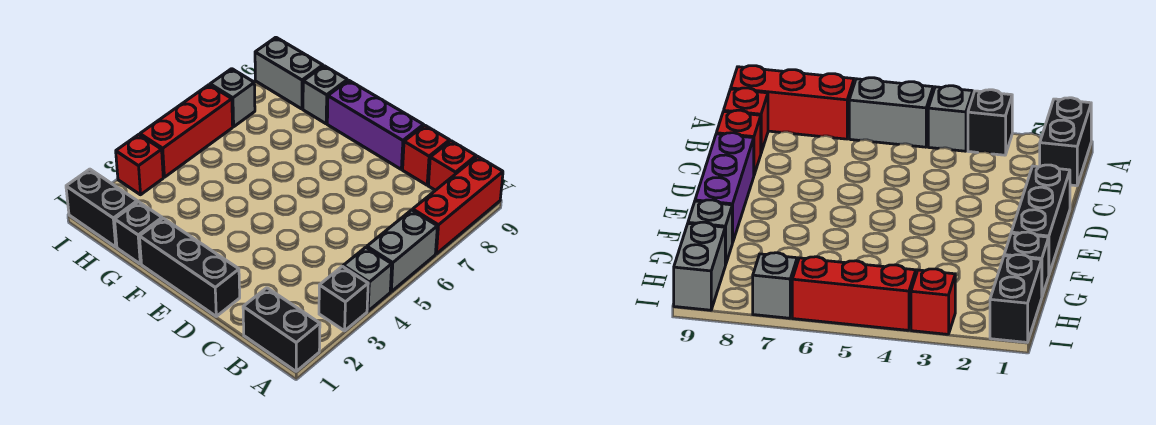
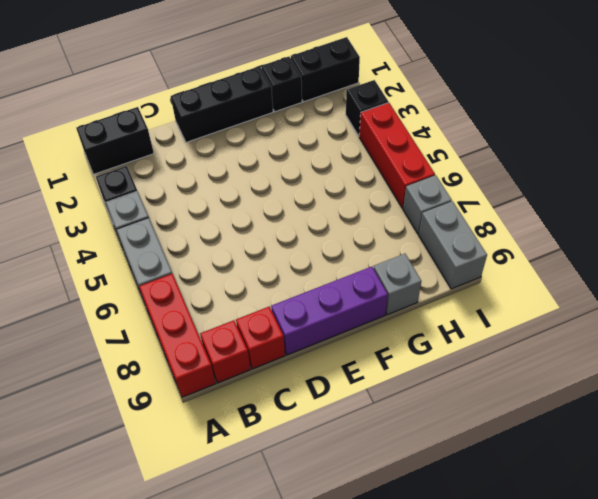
grey 1x2 brick [255,37,323,109] -> grey 1x2 brick turned to [419,201,487,289]
red 1x1 brick [116,135,163,195] -> black 1x1 brick [346,80,388,136]

